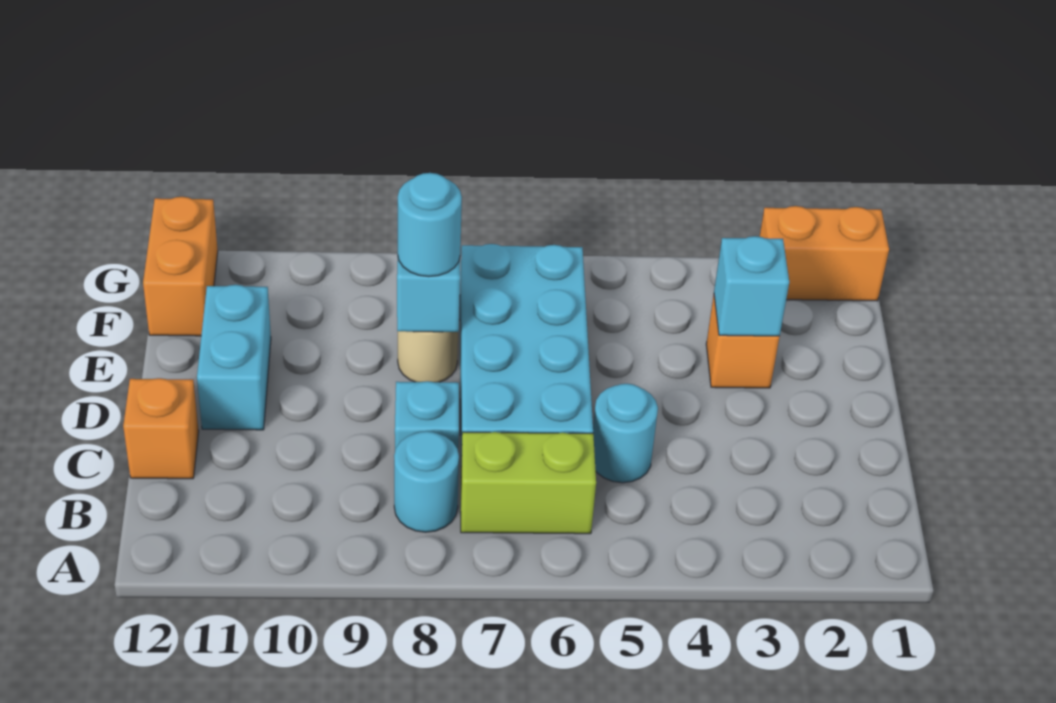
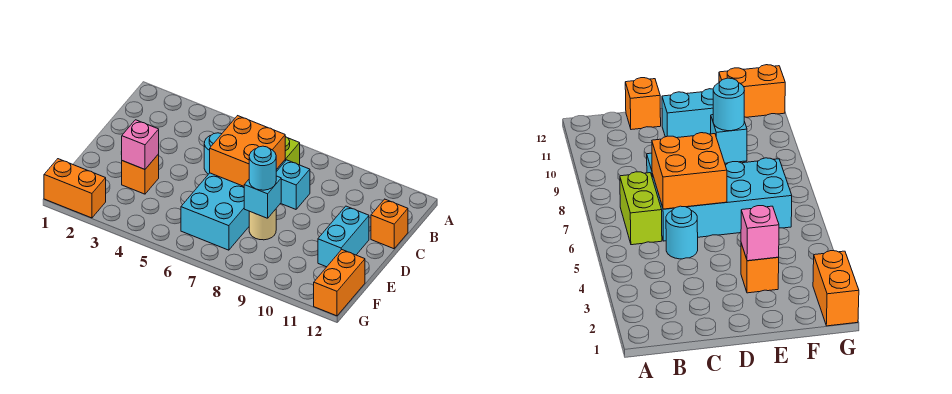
cyan 1x1 round brick [394,431,459,532] -> none
none -> orange 2x2 brick [210,116,285,186]
cyan 1x1 brick [714,236,789,336] -> pink 1x1 brick [122,120,159,169]

